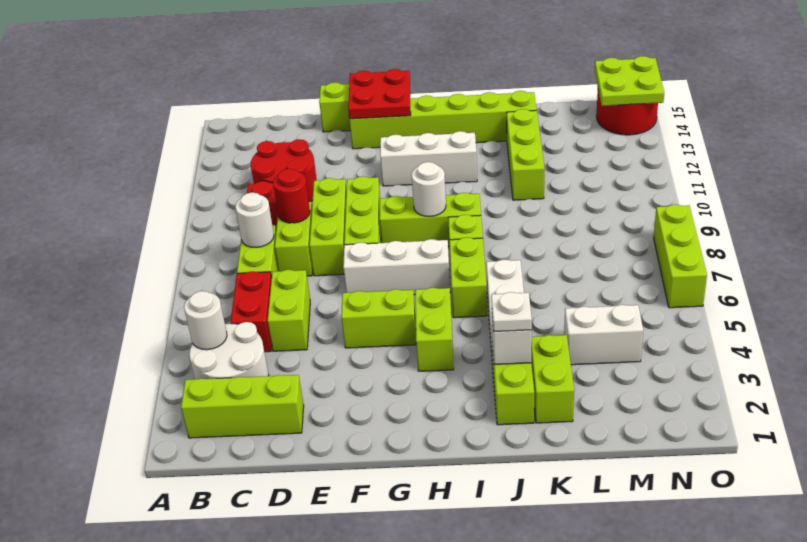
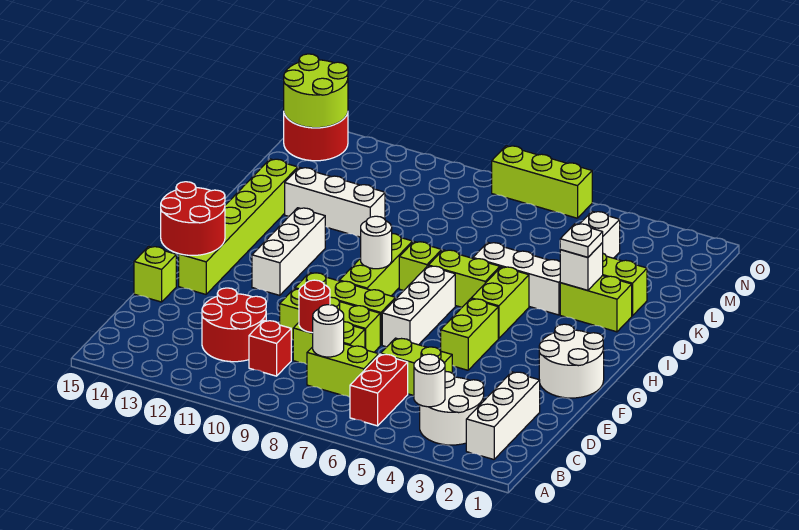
lime 1x3 brick [181,375,304,438] -> white 1x3 brick [466,372,540,459]
red 1x2 brick [231,271,272,352] -> red 1x2 brick turned to [350,354,408,426]
none -> white 2x2 round brick [539,324,604,398]
red 2x2 plate [348,69,411,119] -> red 2x2 round brick [161,182,225,255]
lime 1x2 brick [415,288,454,371] -> lime 1x2 brick turned to [471,267,529,338]
lime 1x3 brick [507,109,544,200] -> white 1x3 brick [285,167,385,237]
lime 2x2 plate [595,56,664,106] -> lime 2x2 round brick [284,54,348,128]

